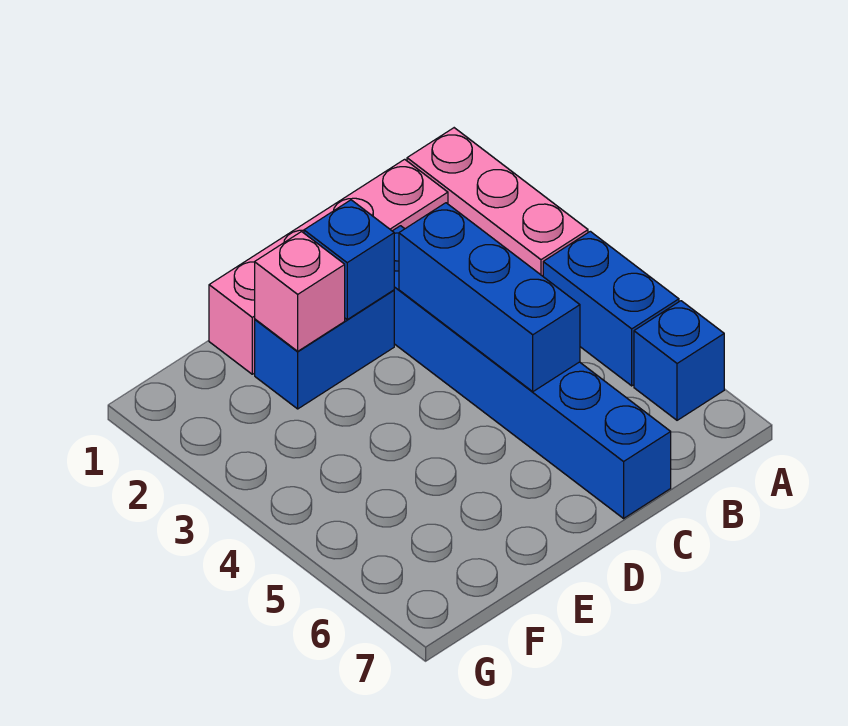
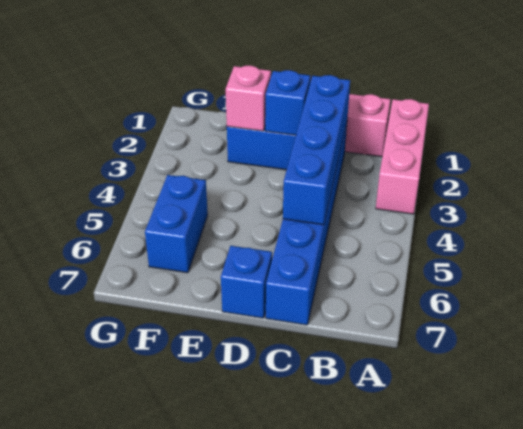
blue 1x2 brick [543,231,679,386] -> blue 1x2 brick moved to [145,175,208,273]
blue 1x1 brick [634,301,724,420] -> blue 1x1 brick moved to [221,246,272,318]
blue 1x3 brick [399,203,580,392] -> blue 1x4 brick [283,75,350,225]

